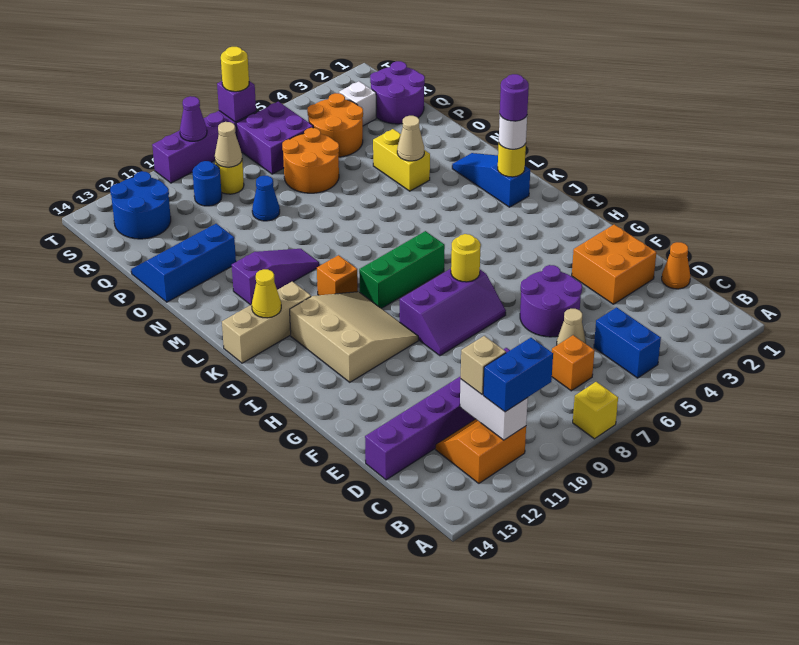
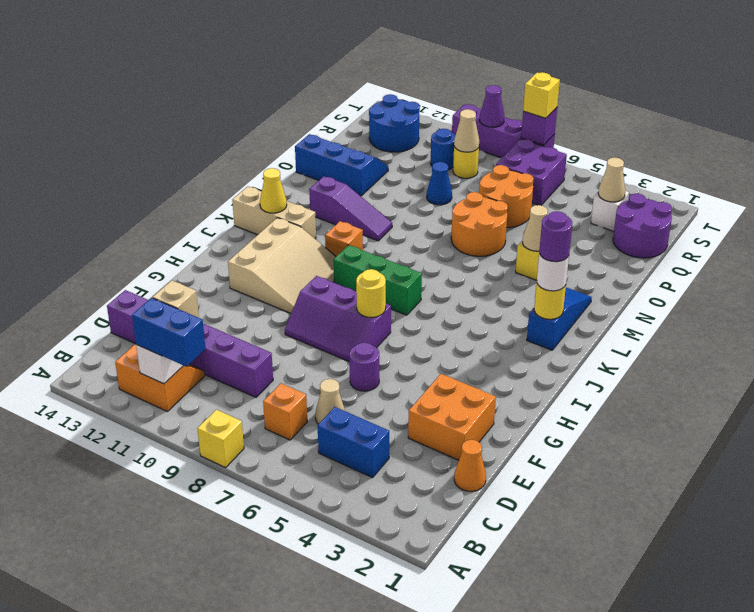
blue 1x2 brick [594,307,661,378] -> blue 1x2 brick turned to [318,407,389,478]
purple 2x2 round brick [520,265,582,337] -> purple 1x1 round brick [349,342,379,391]
orange 2x2 round brick [307,93,363,157] -> orange 2x2 round brick moved to [451,192,508,256]
none -> tan 1x1 cone [598,158,625,202]
yellow 1x1 round brick [221,47,249,92] -> yellow 1x1 brick [523,72,560,118]

